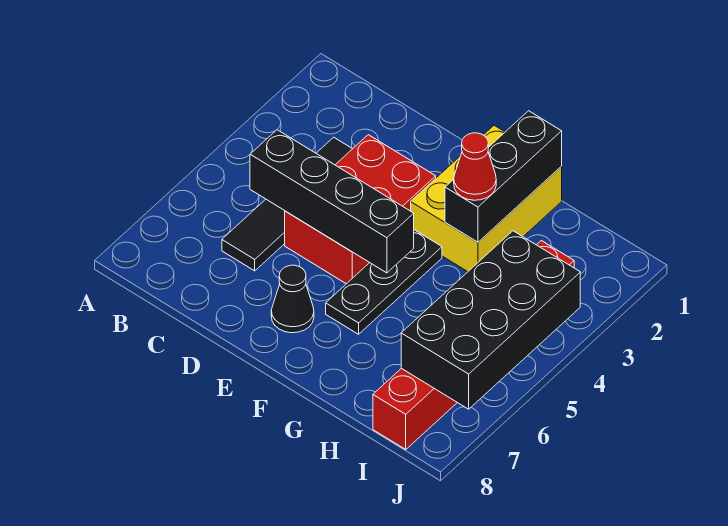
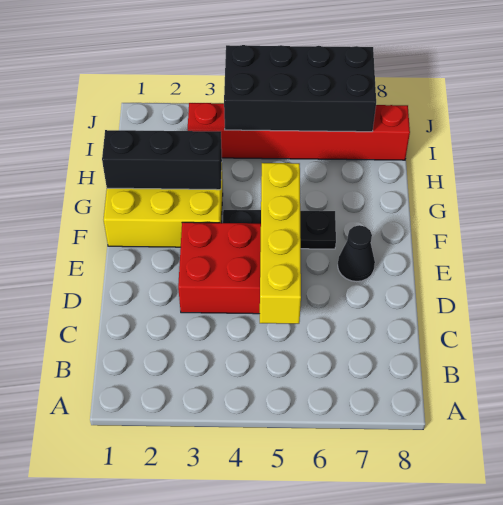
black 1x4 tile [222,137,352,271] -> none
black 1x4 brick [250,130,414,273] -> yellow 1x4 brick [260,163,301,324]
red 1x1 cone [454,133,496,200] -> none

